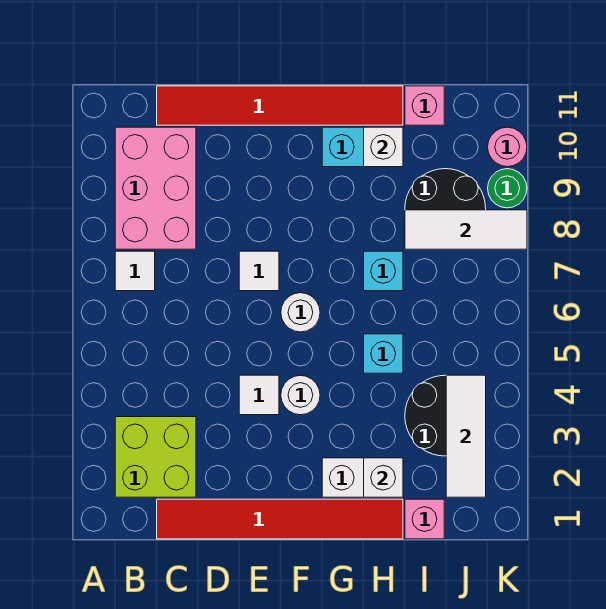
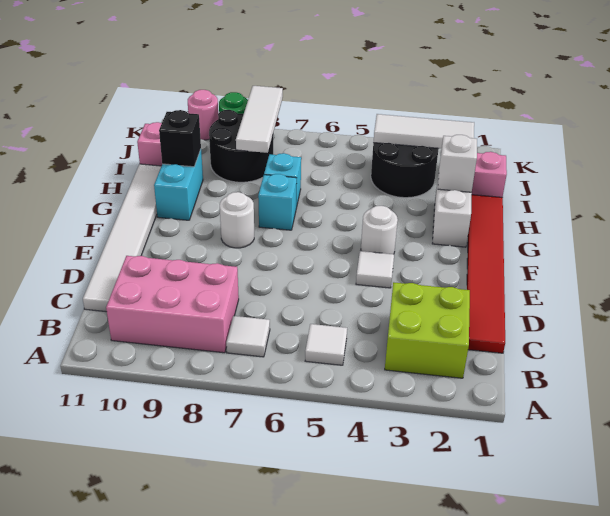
red 1x6 tile [157,86,403,125] -> white 1x6 tile [83,164,161,312]
white 1x1 tile [239,251,279,291] -> white 1x1 tile moved to [305,324,347,365]
white 1x1 round brick [281,293,320,332] -> white 1x1 round brick moved to [220,192,254,248]
cyan 1x1 brick [364,334,403,373] -> cyan 1x1 brick moved to [258,174,297,230]
white 1x1 brick [364,127,403,167] -> black 1x1 brick [159,110,201,167]

